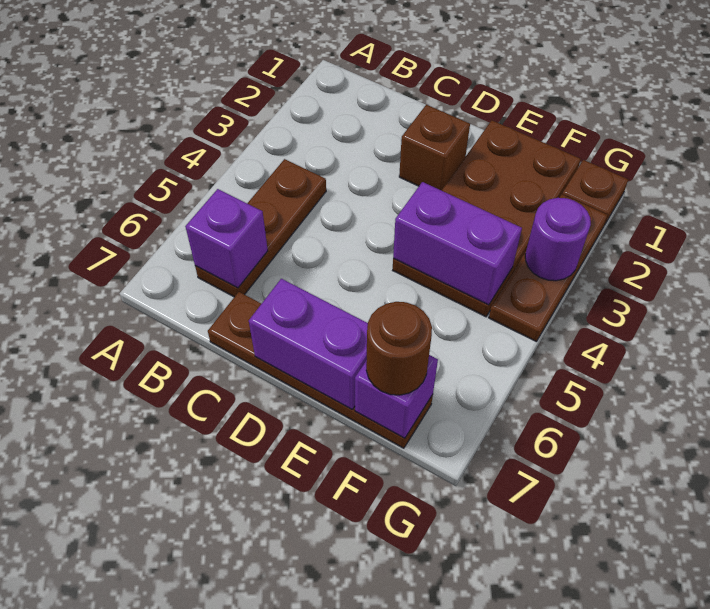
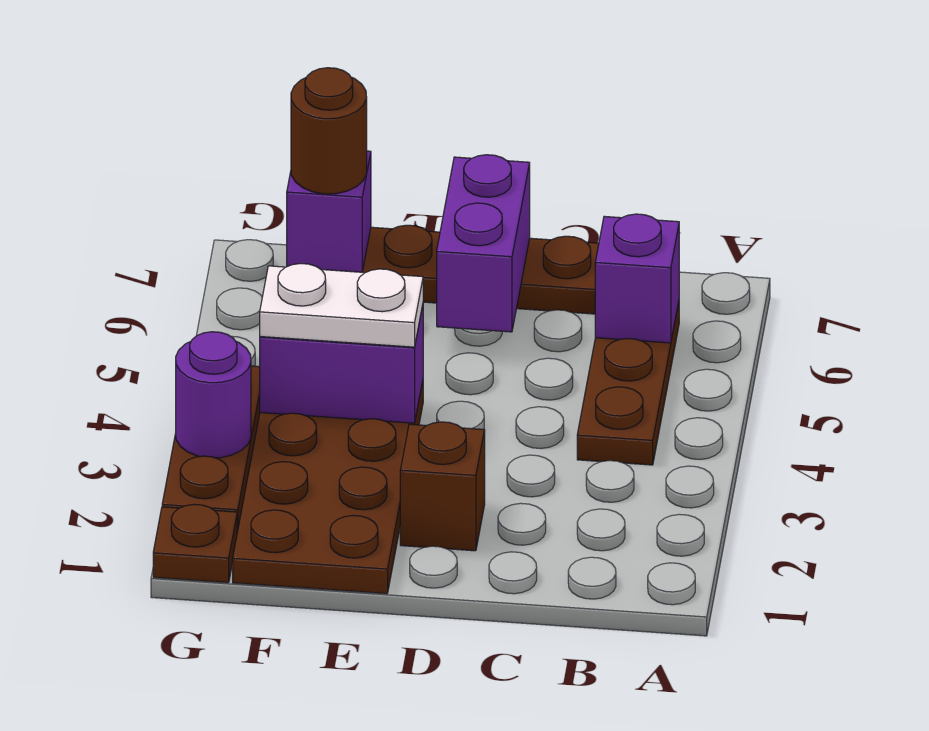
purple 1x2 brick [249,279,368,409] -> purple 1x2 brick turned to [437,155,530,332]
none -> white 1x2 plate [260,263,423,347]

